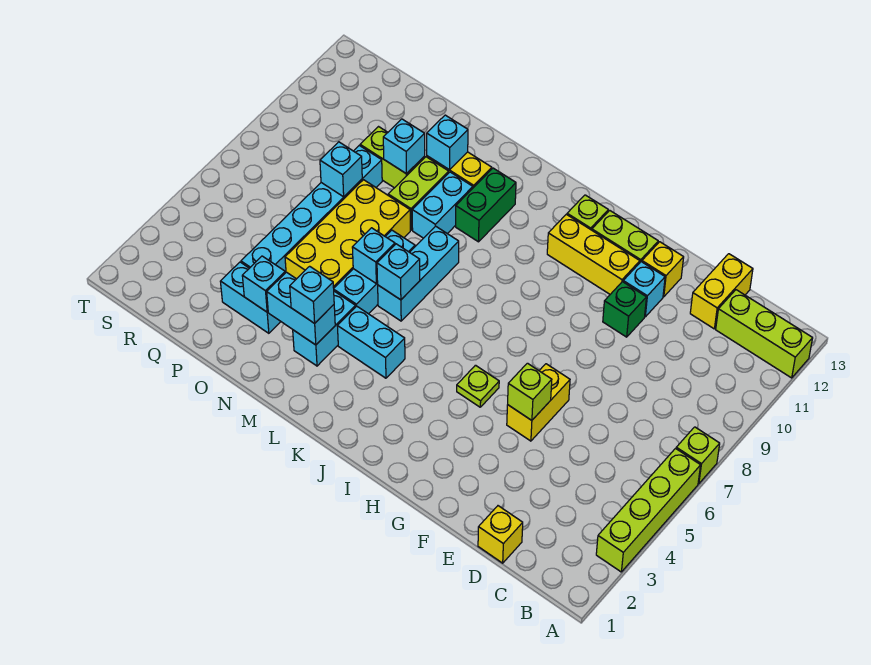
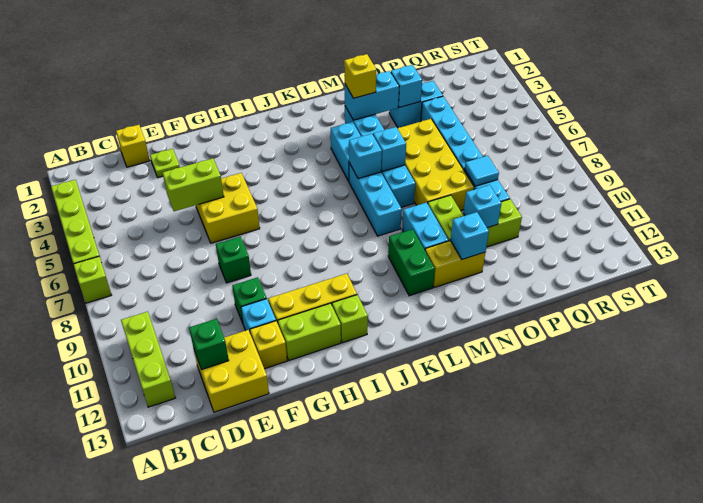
lime 1x3 brick [716,290,813,378] -> lime 1x3 brick turned to [121,312,175,407]
yellow 1x2 brick [690,254,753,329] -> yellow 2x2 brick [194,330,269,412]
none -> green 1x1 brick [189,319,229,370]
yellow 1x2 brick [507,364,570,441] -> yellow 2x2 brick [196,173,260,243]
lime 1x1 brick [508,363,552,420] -> lime 1x2 brick [163,158,224,211]
none -> green 1x1 brick [216,237,251,283]
lime 1x1 plate [457,365,499,407] -> lime 1x1 plate moved to [150,149,180,178]
cyan 1x2 brick [337,306,405,378] -> cyan 1x2 brick turned to [331,122,361,181]
cyan 1x1 brick [290,266,334,323] -> yellow 1x1 brick [344,54,376,98]
cyan 1x1 brick [320,142,362,197] -> cyan 1x1 tile [465,156,499,186]

